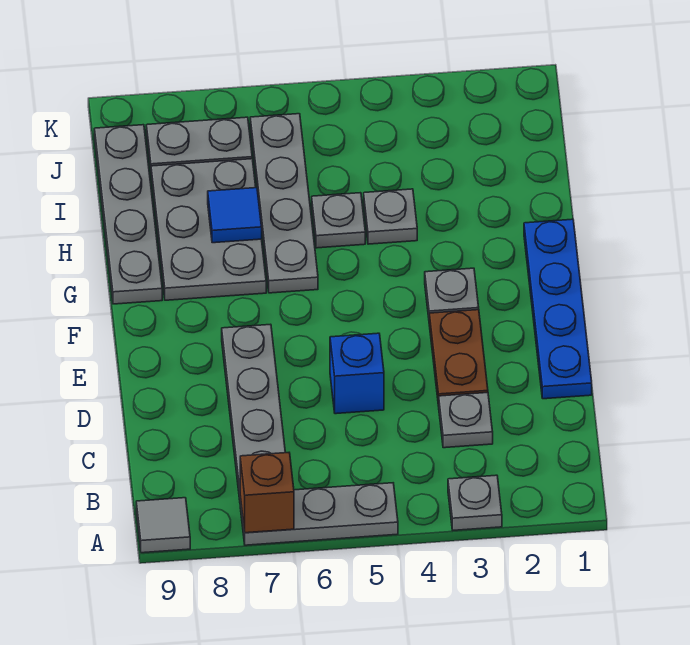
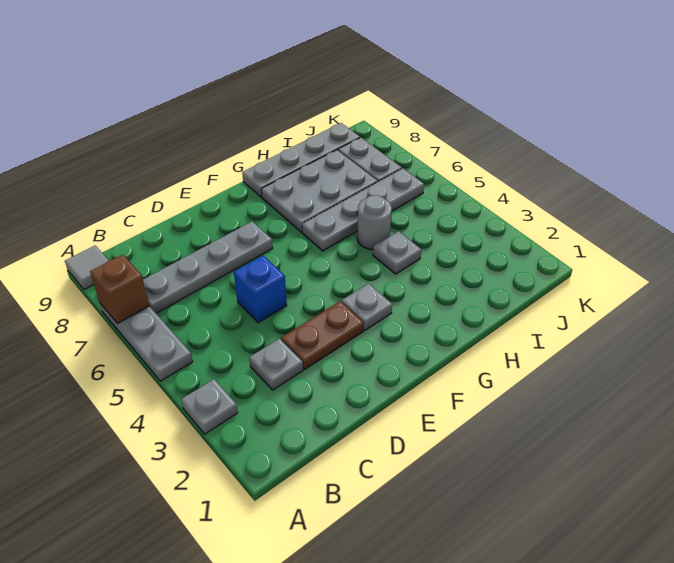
blue 1x4 plate [524,219,592,399] -> none
grey 1x1 plate [312,193,365,248] -> grey 1x1 round brick [357,195,392,250]
blue 1x1 tile [208,188,262,243] -> none

